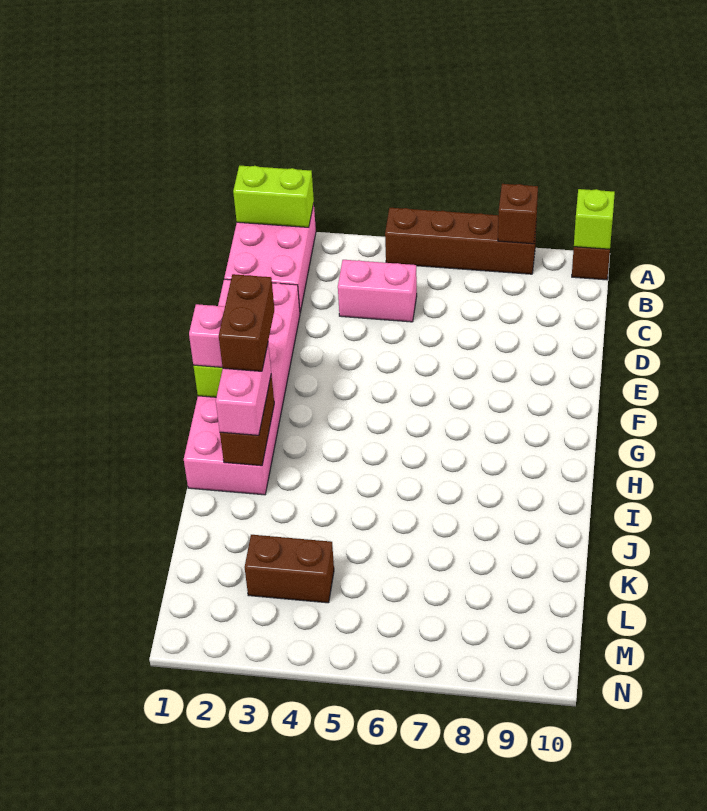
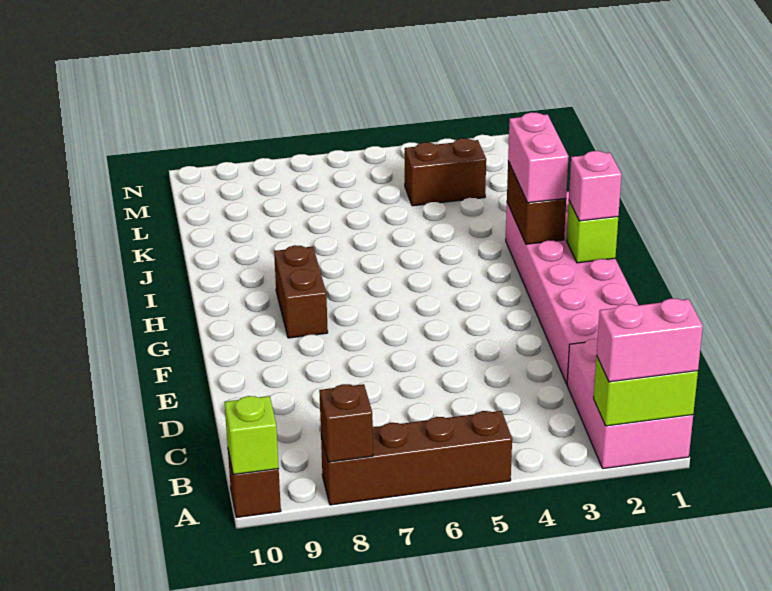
pink 1x2 brick [338,260,417,322] -> pink 1x2 brick moved to [597,299,703,382]
brown 1x2 brick [219,274,274,371] -> brown 1x2 brick moved to [274,245,328,338]

